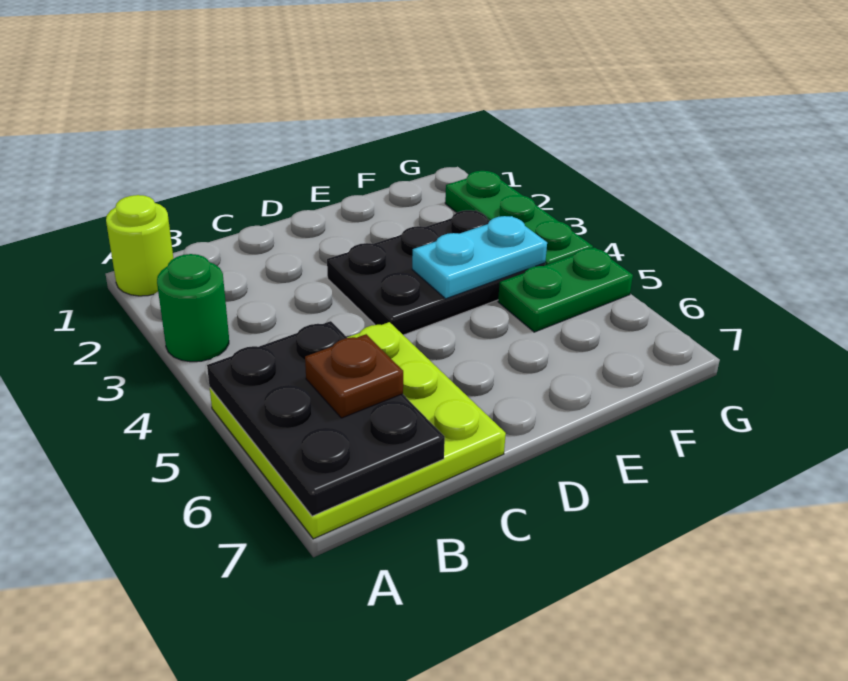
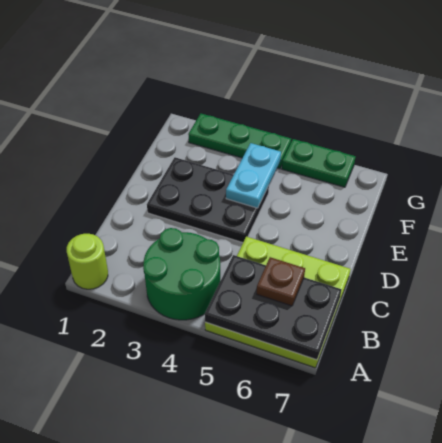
green 1x1 round brick [157,254,229,362] -> green 2x2 round brick [143,228,220,320]
black 2x3 plate [327,210,545,335] -> black 2x3 plate turned to [147,157,269,243]
green 1x2 plate [498,248,633,332] -> green 1x2 plate turned to [282,139,356,187]

